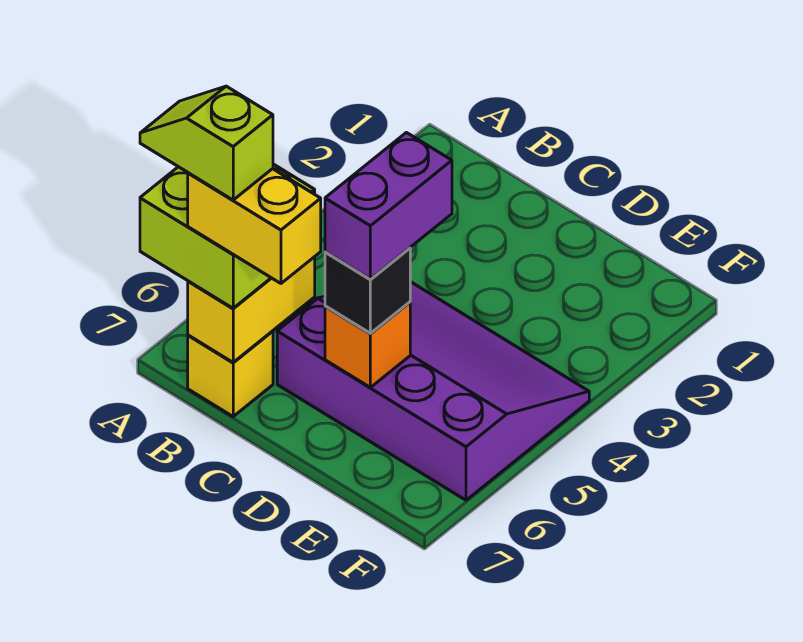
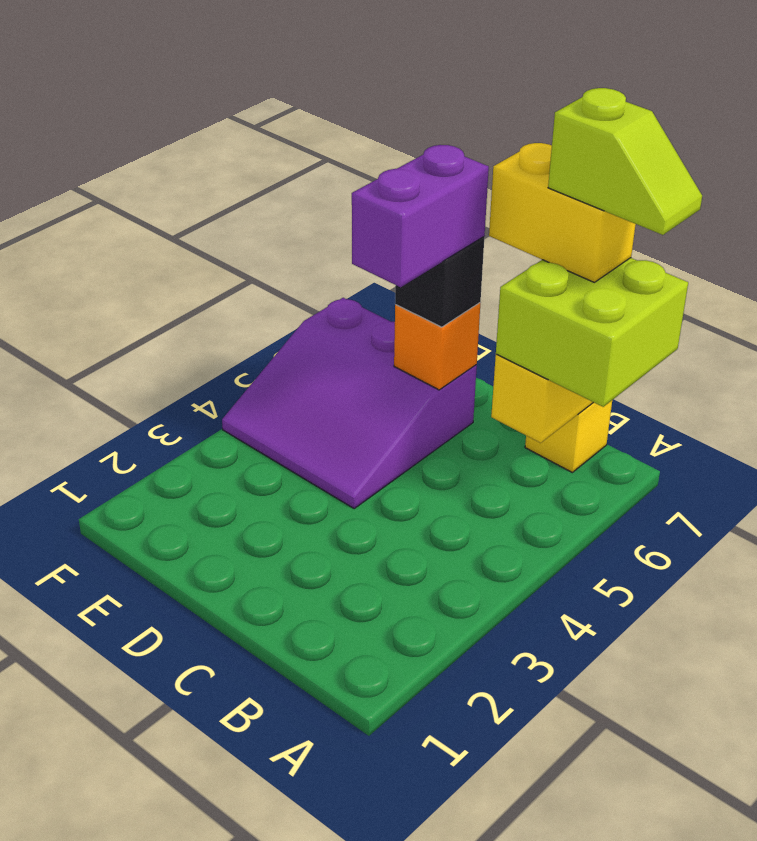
purple 3x4 slope [277,282,589,500] -> purple 3x3 slope [222,298,477,508]

